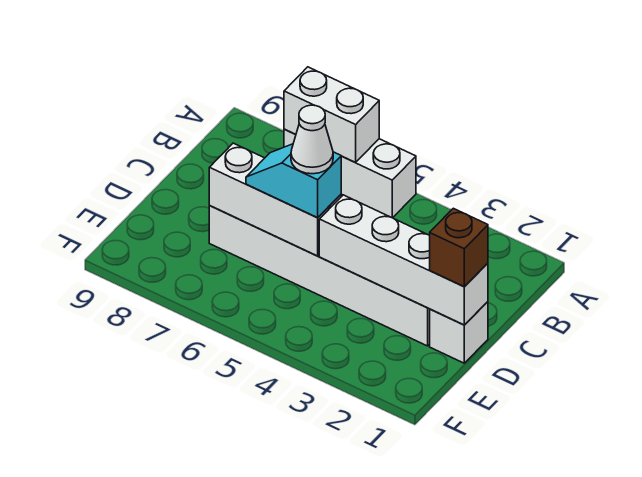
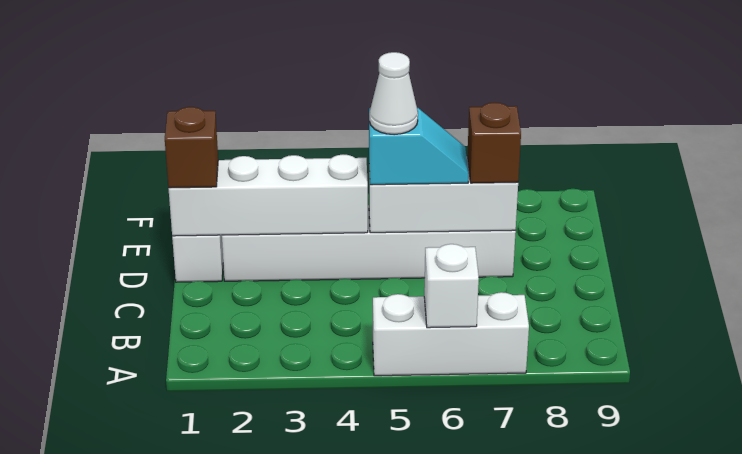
white 1x2 brick [284,67,379,162] -> white 1x1 brick [424,244,479,328]
none -> brown 1x1 brick [467,102,521,183]

